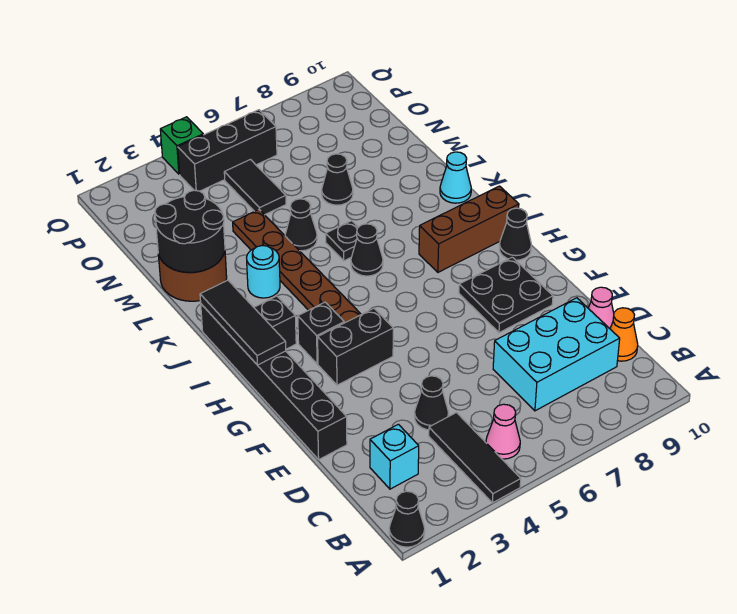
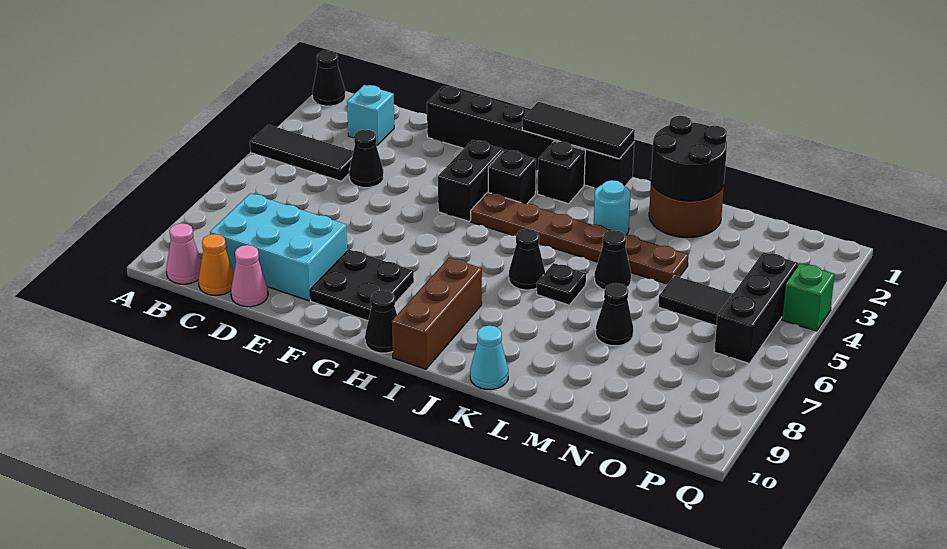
pink 1x1 cone [486,404,520,459] -> pink 1x1 cone moved to [166,223,201,284]
cyan 2x3 brick [493,298,620,411] -> cyan 2x3 brick turned to [210,193,347,301]

